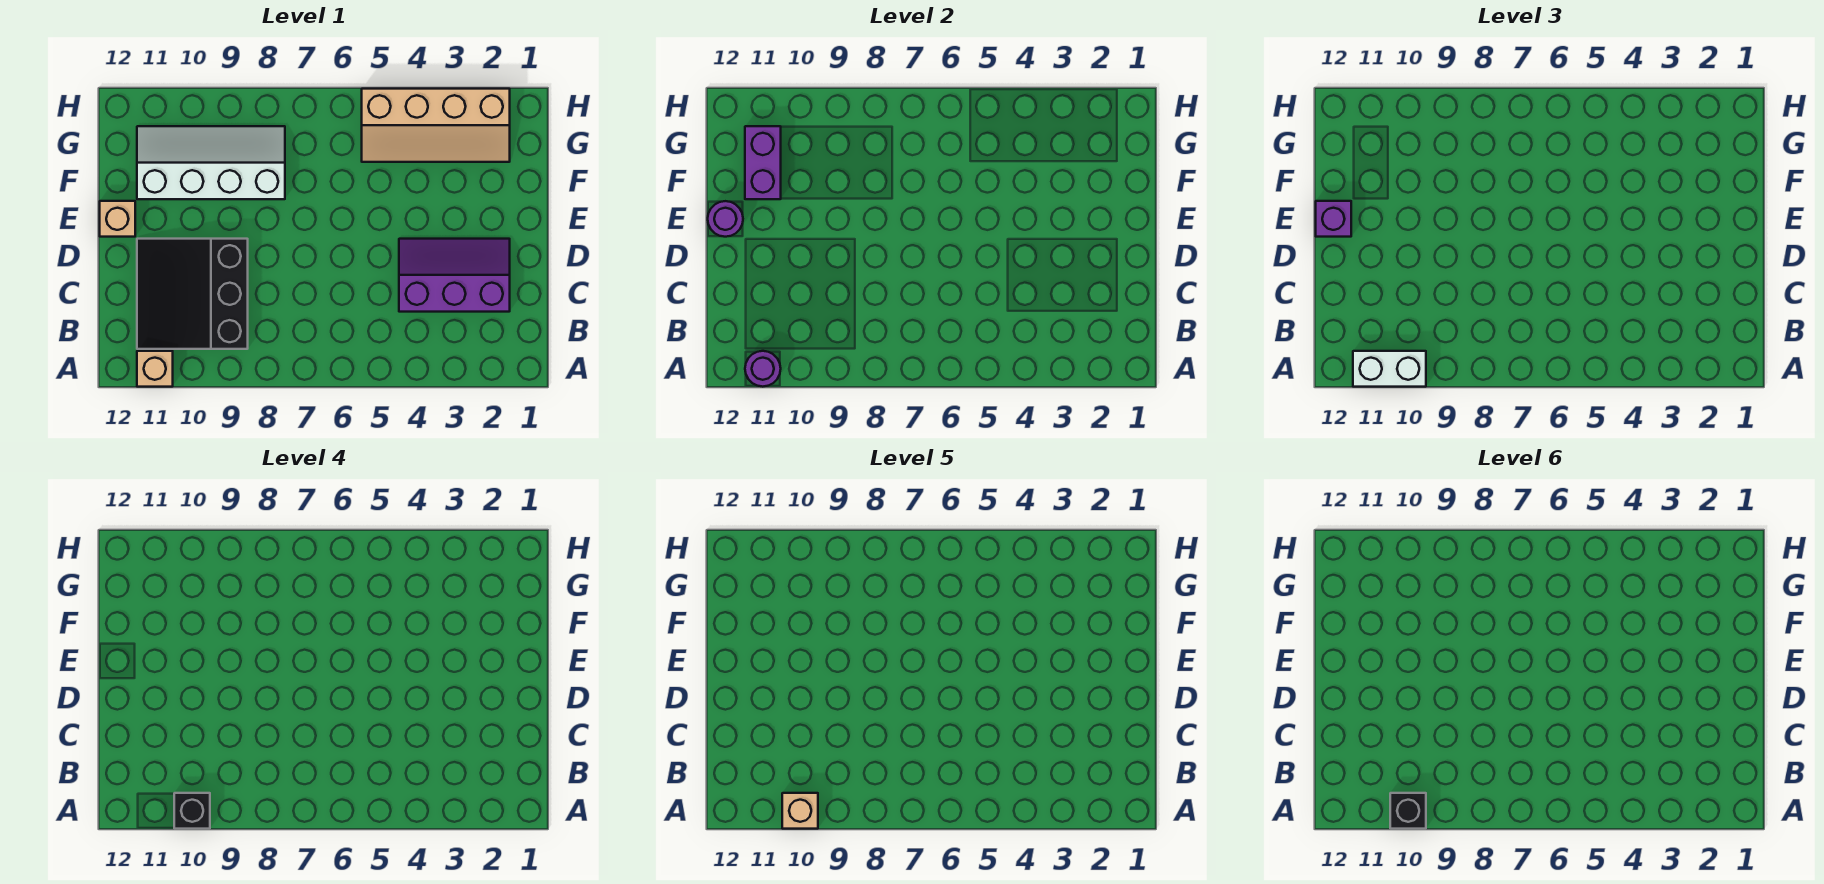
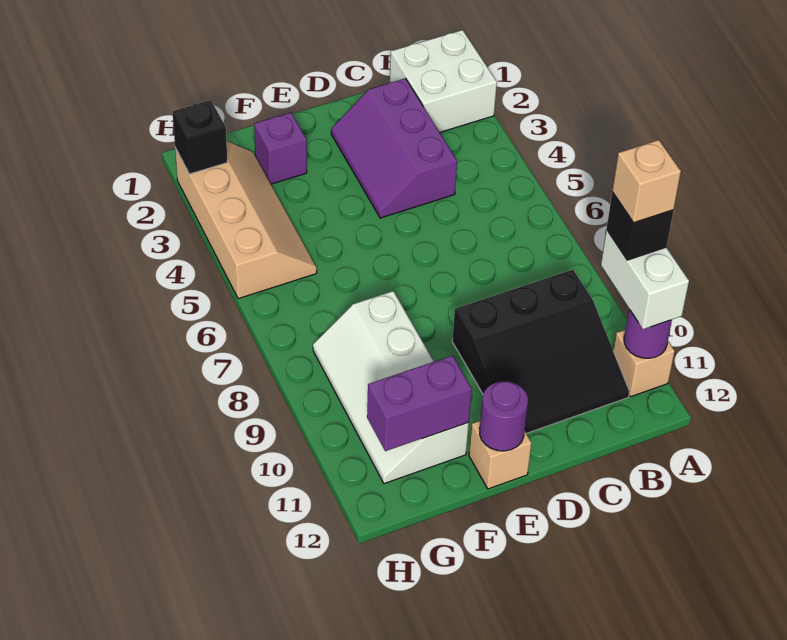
none -> white 2x2 brick [390,30,497,132]
black 1x1 brick [1390,793,1426,829] -> black 1x1 brick moved to [172,100,227,174]
purple 1x1 brick [1316,201,1351,237] -> purple 1x1 brick moved to [254,113,307,184]

